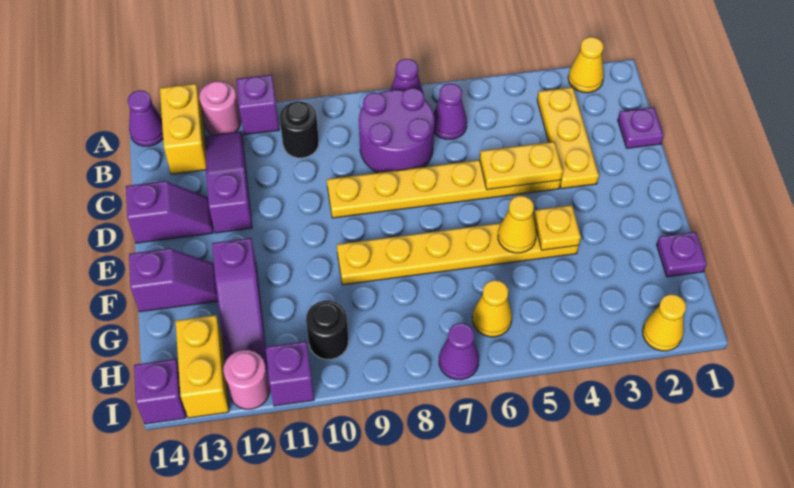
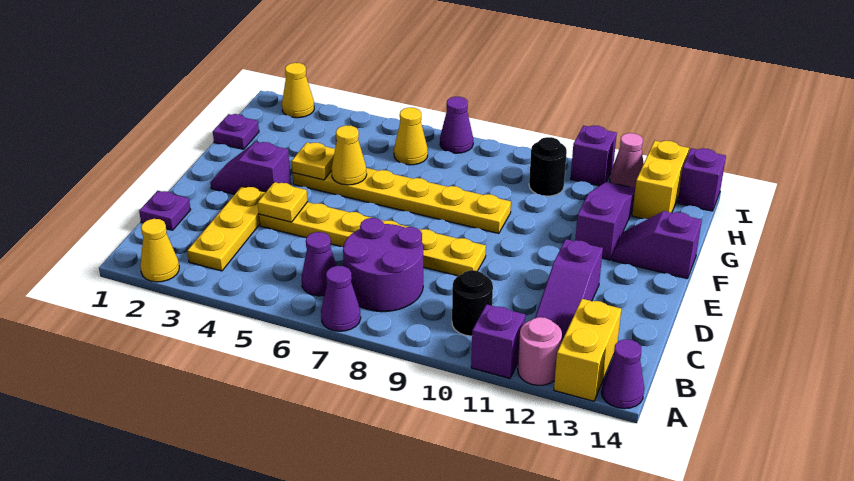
yellow 1x2 plate [480,142,563,190] -> yellow 1x1 plate [258,182,307,222]
purple 1x2 slope [126,181,213,243] -> purple 1x2 slope moved to [210,142,291,194]
pink 1x1 round brick [223,350,270,409] -> pink 1x1 cone [610,133,644,188]

